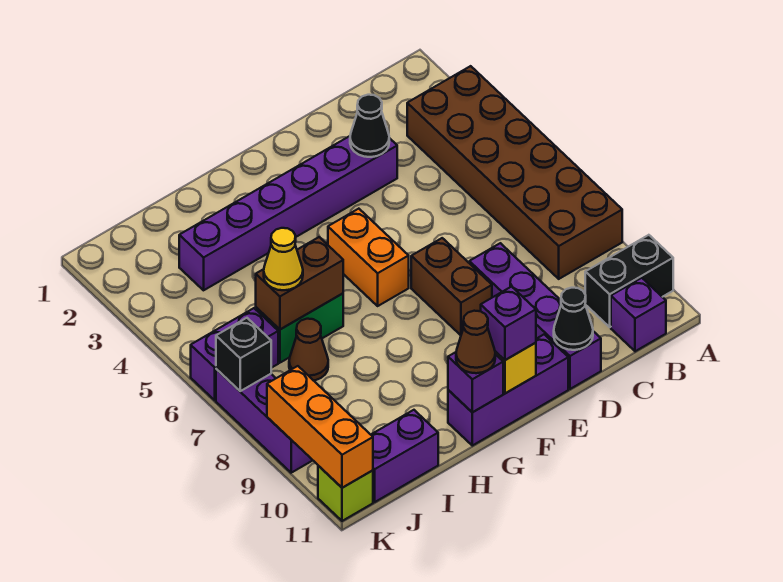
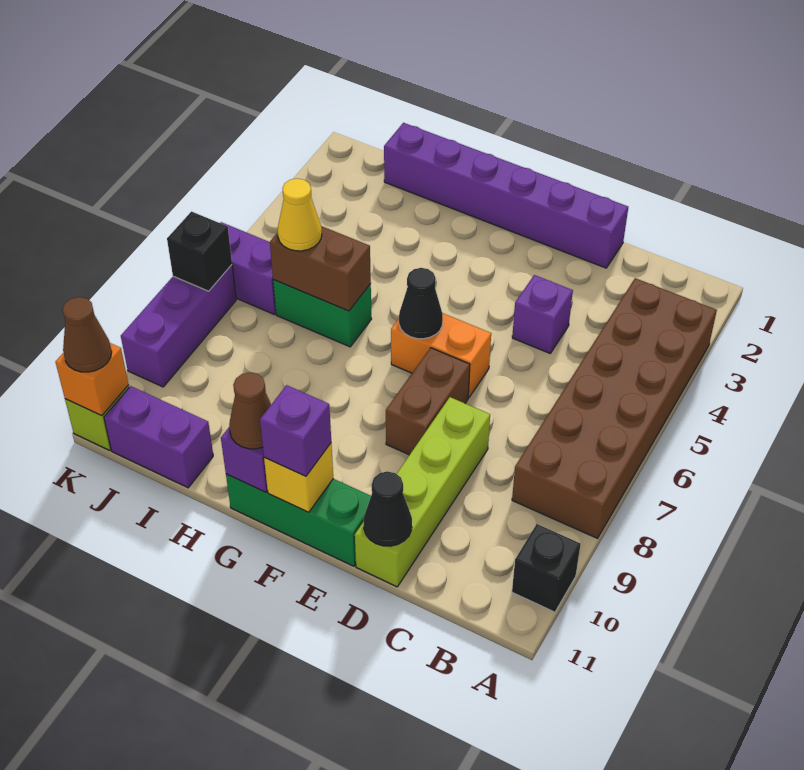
black 1x2 brick [585,235,673,327] -> black 1x1 brick [512,524,581,612]
purple 1x1 brick [611,278,666,351] -> purple 1x1 brick moved to [512,275,573,353]
purple 1x6 brick [179,136,397,290] -> purple 1x6 brick moved to [384,123,628,268]
black 1x1 cone [350,95,389,157] -> black 1x1 cone moved to [399,268,443,339]
purple 1x4 brick [469,243,601,389] -> lime 1x4 brick [355,397,490,587]
purple 1x3 brick [448,335,568,446] -> green 1x3 brick [226,474,371,566]
orange 1x2 brick [328,209,409,306] -> orange 1x2 brick turned to [391,313,491,397]
brown 1x1 cone [289,319,328,381] -> brown 1x1 cone moved to [62,297,112,372]
orange 1x3 brick [267,366,373,488] -> orange 1x1 brick [55,343,129,416]

